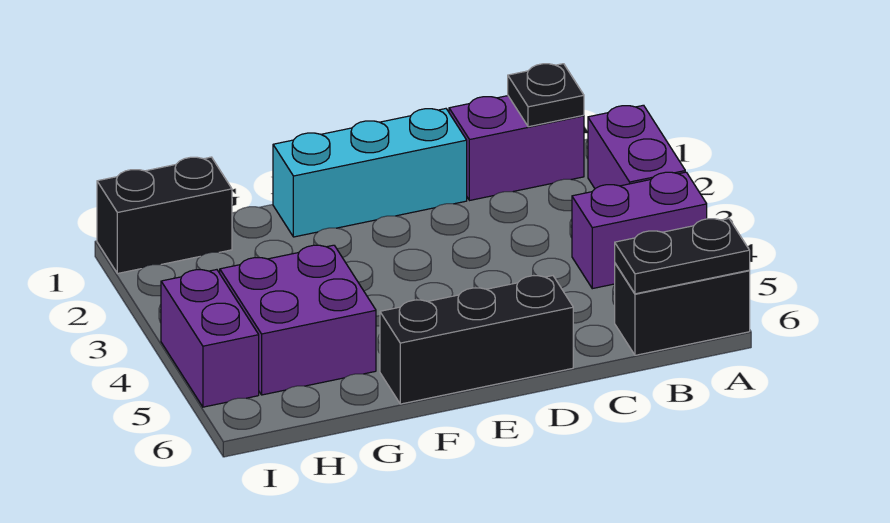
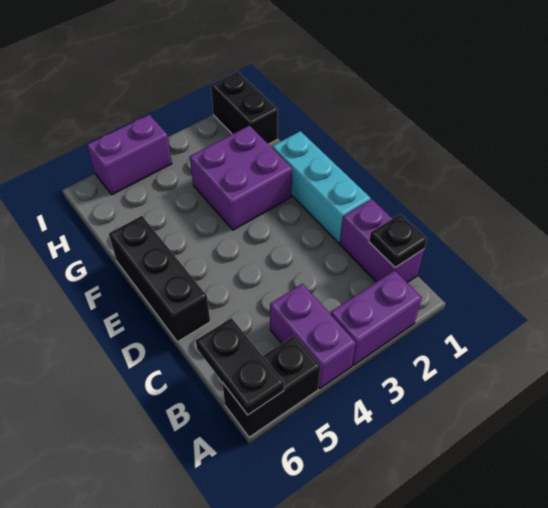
black 1x2 brick [615,263,750,355] -> black 1x2 brick turned to [222,336,321,437]
purple 2x2 brick [220,245,376,395] -> purple 2x2 brick moved to [190,126,292,230]

